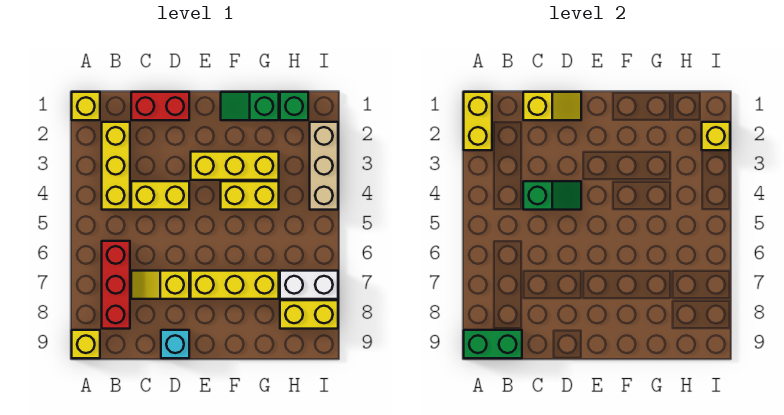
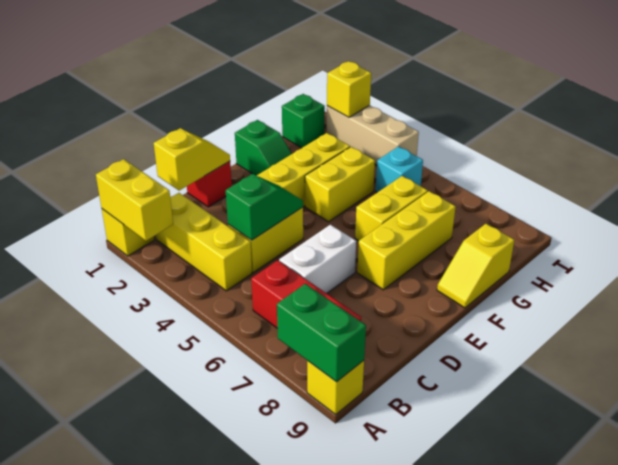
green 1x2 brick [464,330,522,358] -> green 1x2 brick turned to [277,284,366,382]
red 1x2 brick [131,92,189,120] -> red 1x1 brick [187,161,232,207]
yellow 1x2 slope [131,271,189,299] -> yellow 1x2 slope moved to [437,224,514,308]
cyan 1x1 brick [161,330,189,358] -> cyan 1x1 brick moved to [376,146,423,192]
green 1x2 slope [221,92,279,120] -> green 1x2 slope turned to [235,120,292,176]
white 1x2 brick [280,271,338,299] -> white 1x2 brick moved to [279,225,356,293]
yellow 1x2 brick [280,300,338,329] -> yellow 1x2 brick moved to [355,176,428,241]

